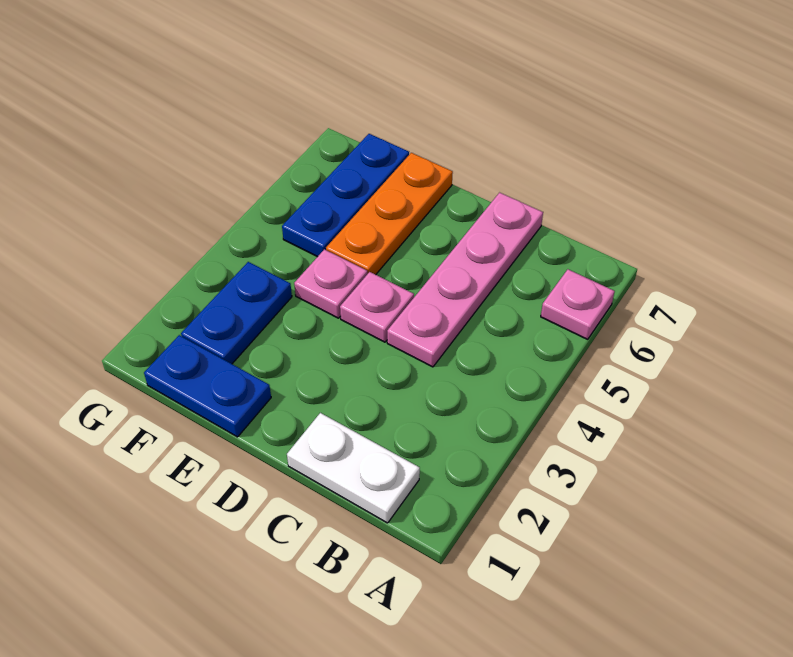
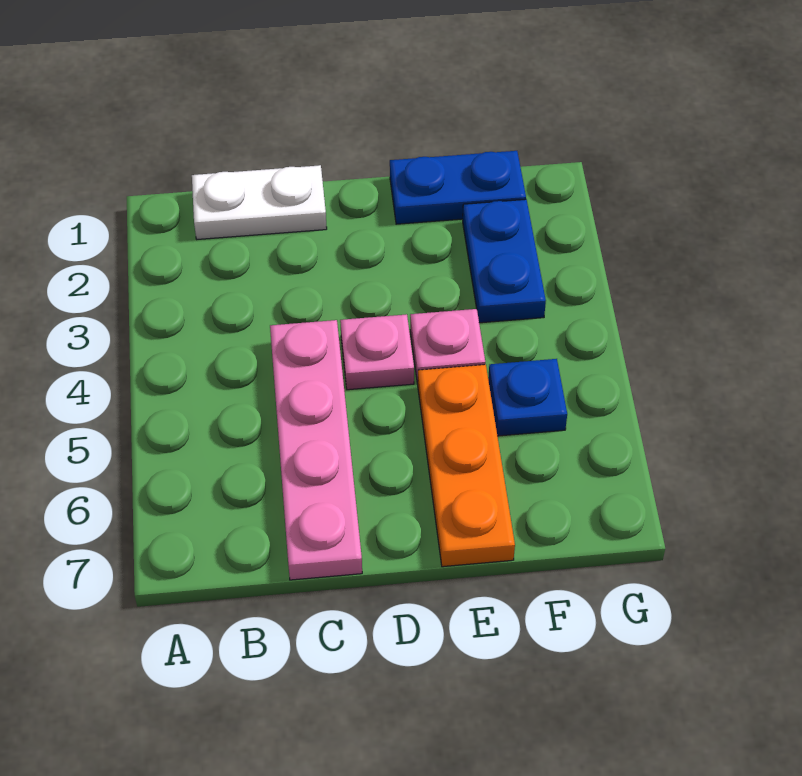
pink 1x1 plate [541,269,615,339] -> none
blue 1x3 plate [282,134,409,257] -> blue 1x1 plate [488,359,567,436]

